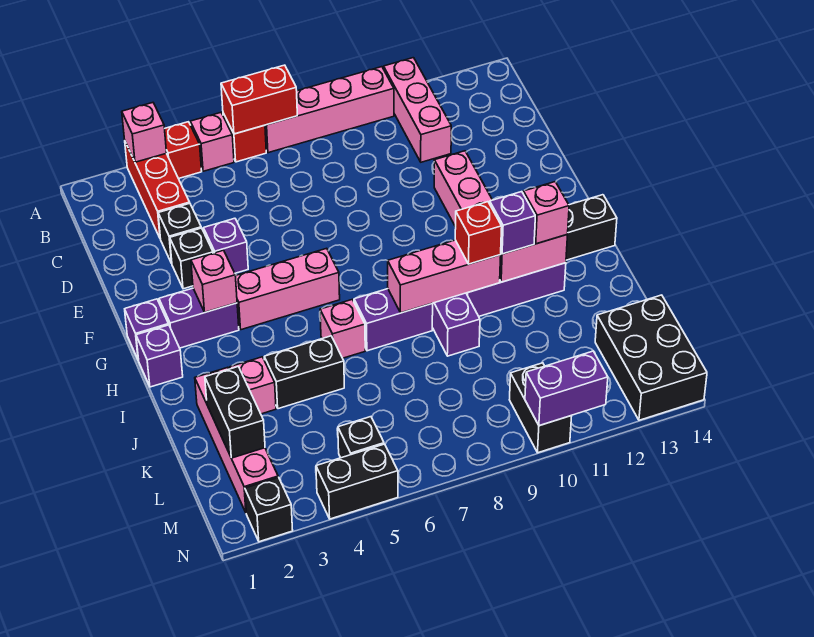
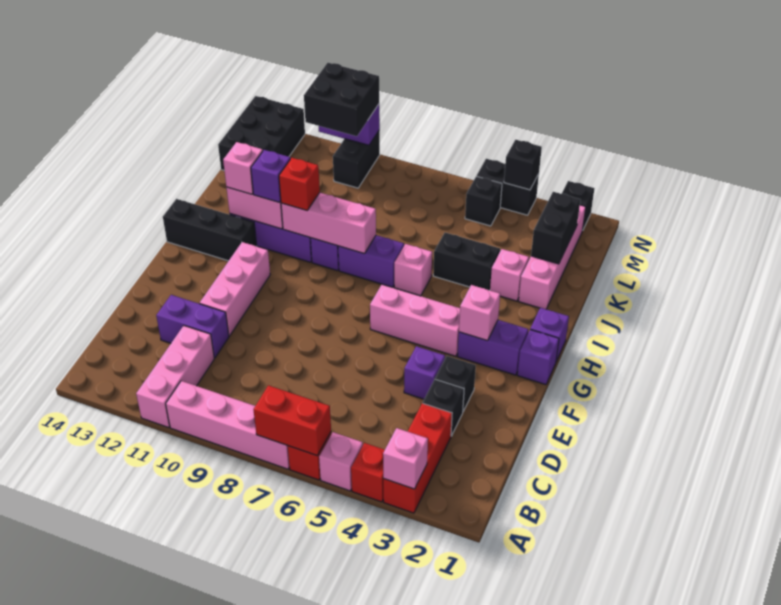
none -> purple 1x2 brick [156,295,229,358]
none -> black 2x2 brick [304,63,379,136]
none -> black 1x1 brick [504,140,542,190]

